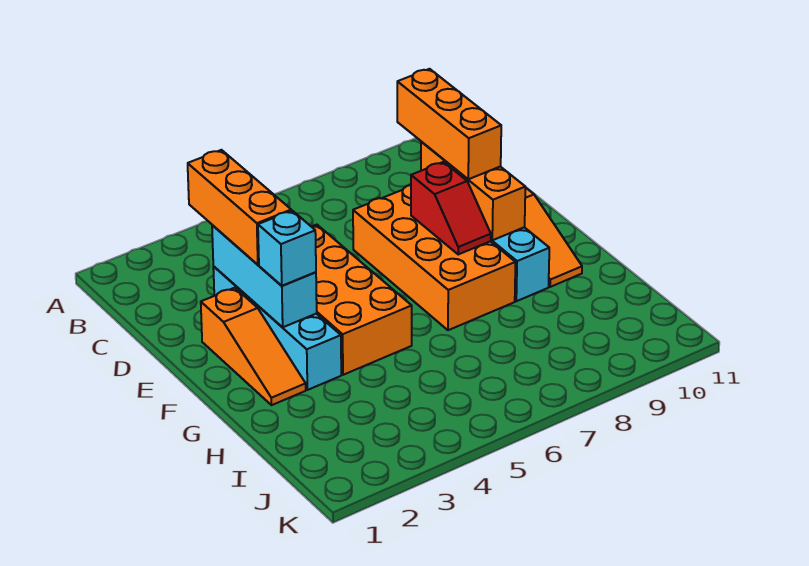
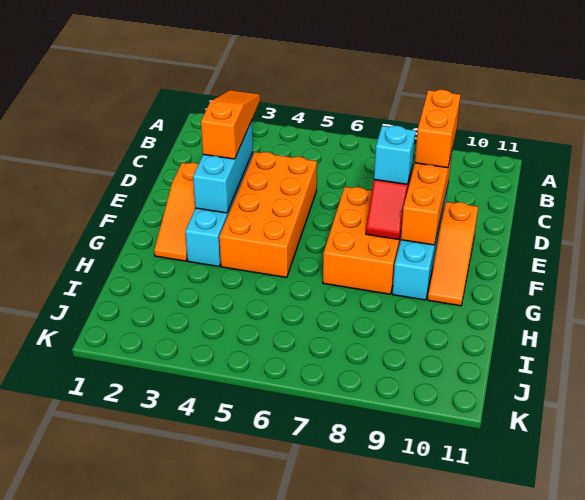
orange 1x3 brick [188,150,291,265] -> orange 1x3 slope [201,90,260,159]
orange 1x3 brick [397,69,501,179] -> orange 1x2 brick [415,90,461,168]
orange 2x4 brick [353,185,515,330] -> orange 2x3 brick [323,187,401,294]
cyan 1x1 brick [258,211,316,286] -> cyan 1x1 brick moved to [374,126,415,184]

